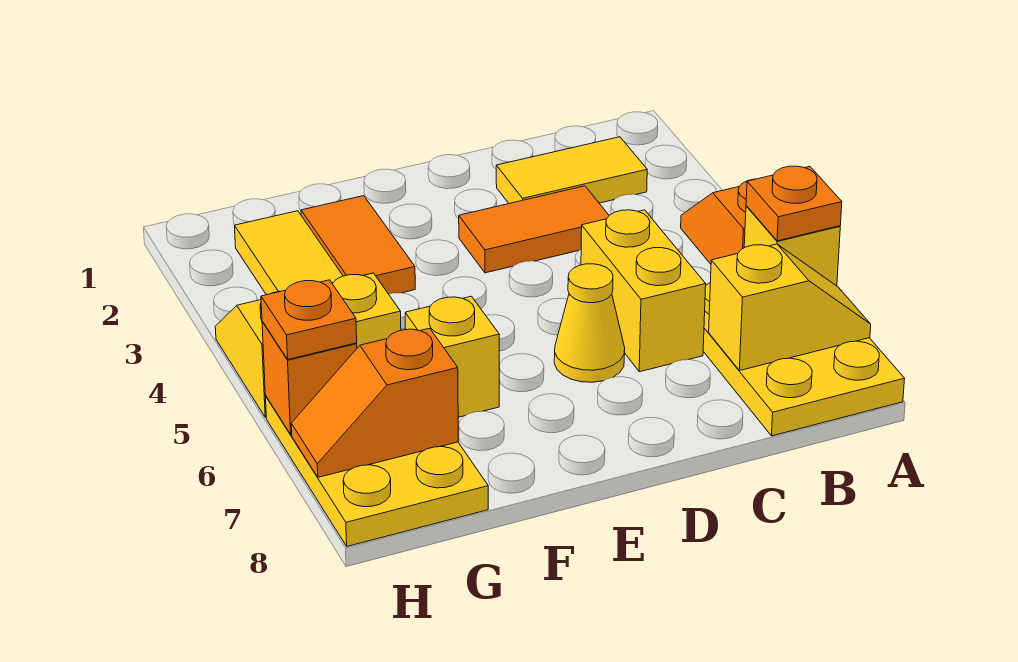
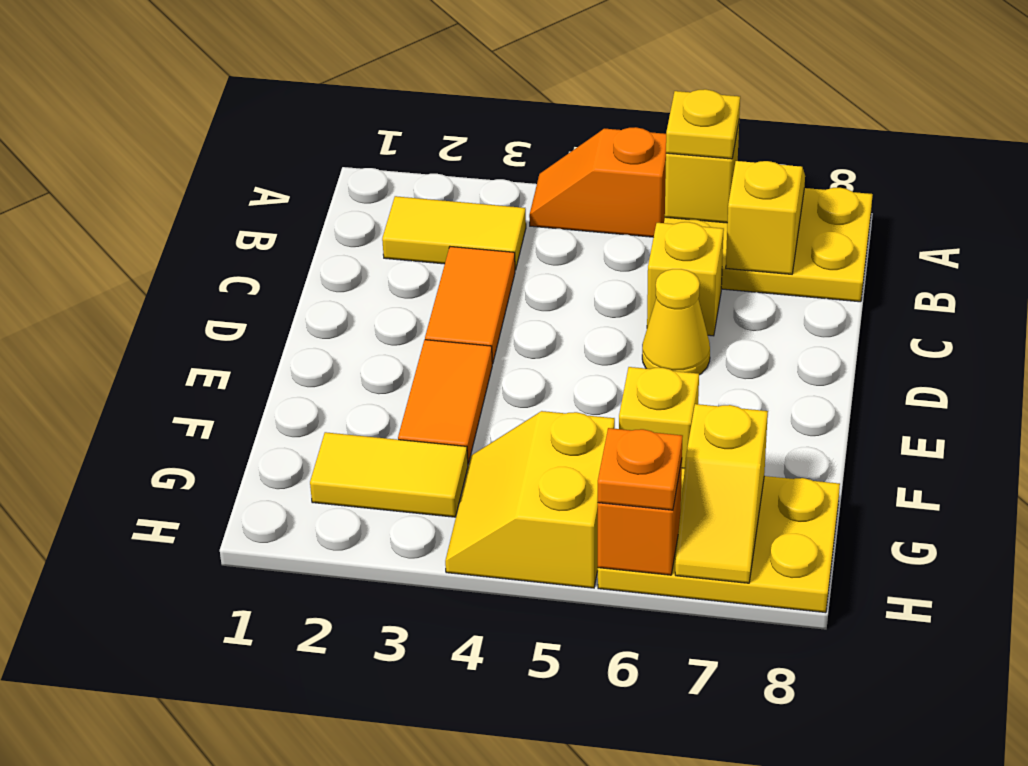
orange 1x1 plate [746,166,842,241] -> yellow 1x1 plate [666,89,740,159]
yellow 1x2 tile [496,137,647,204] -> yellow 1x2 tile turned to [382,196,526,270]
yellow 1x2 brick [581,210,706,372] -> yellow 1x1 brick [647,222,724,336]
orange 1x2 tile [301,196,415,294] -> orange 1x2 tile turned to [398,340,492,464]
orange 1x2 slope [291,328,459,477] -> yellow 1x2 slope [675,404,768,583]

